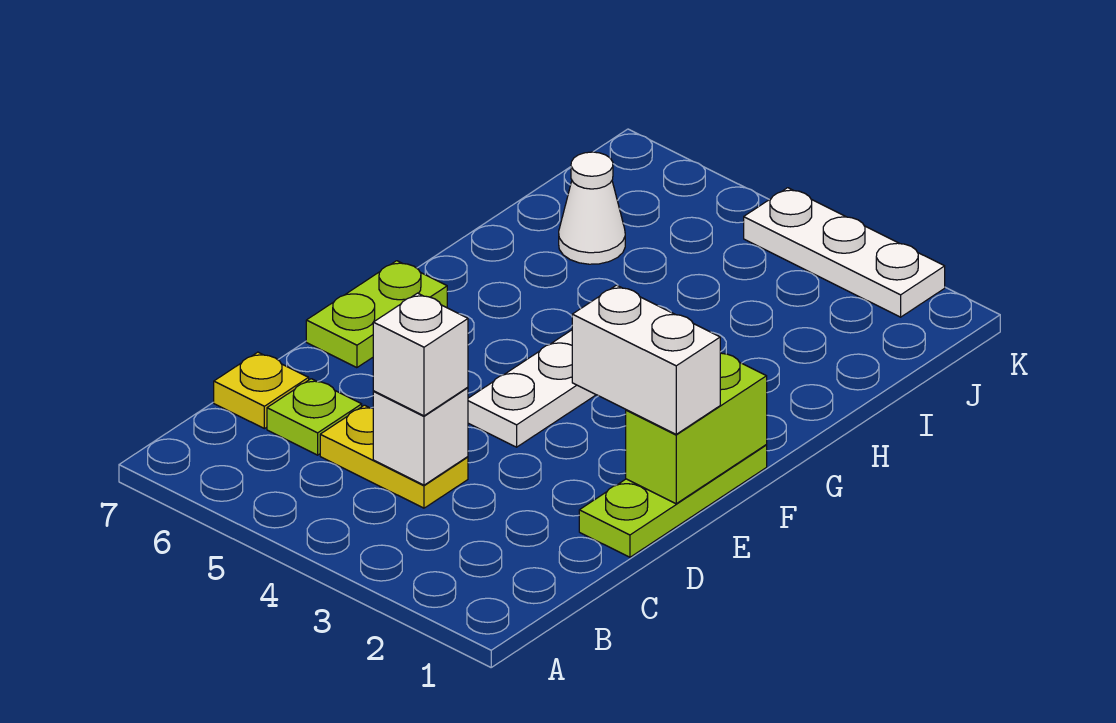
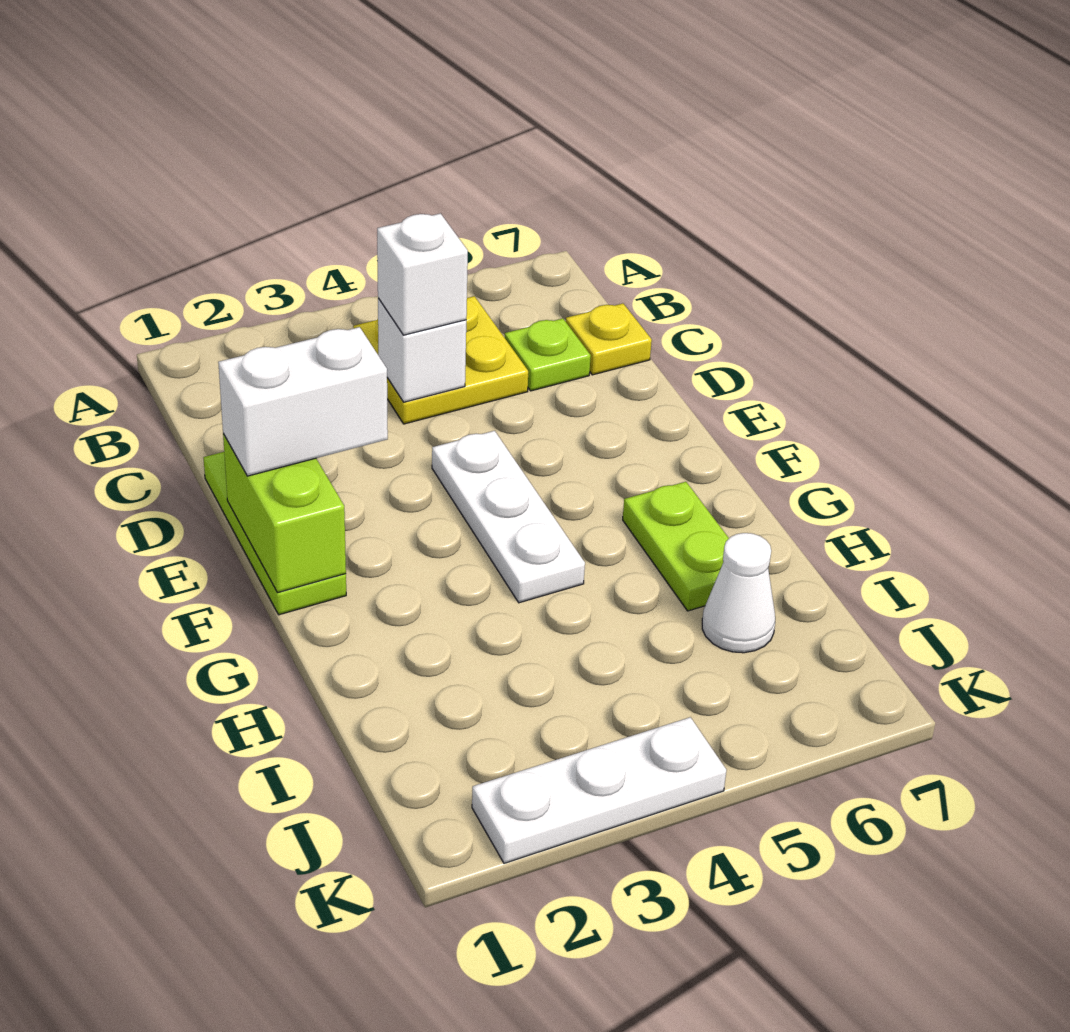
yellow 1x2 plate [320,405,468,508] -> yellow 2x2 plate [353,296,528,424]
lime 1x2 plate [306,261,447,368] -> lime 1x2 plate moved to [623,482,729,611]

